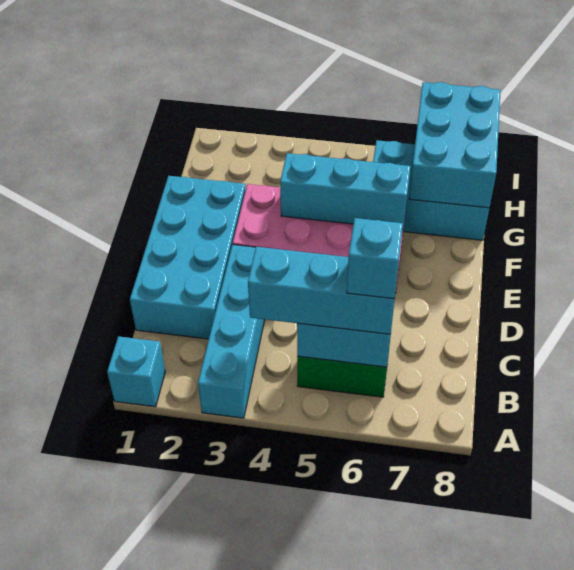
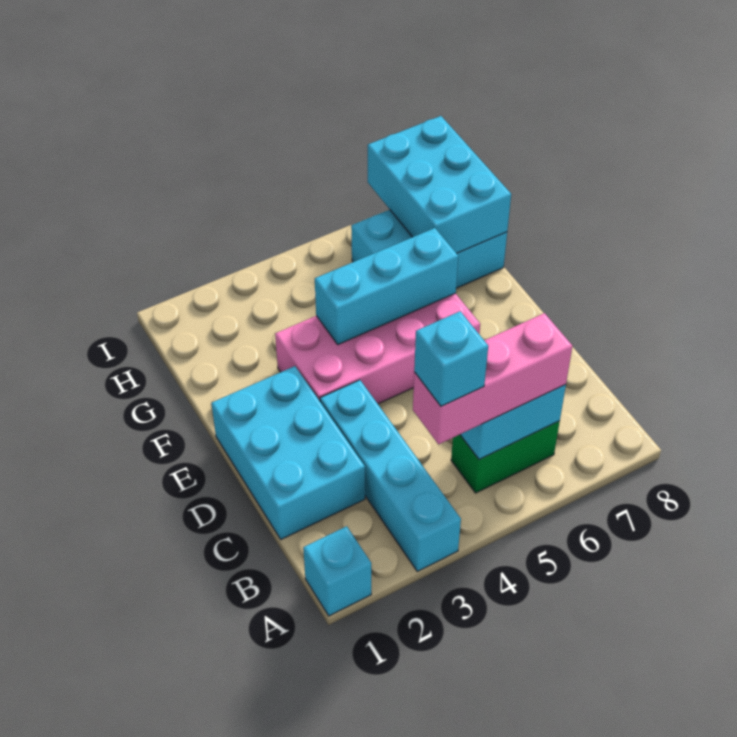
cyan 1x3 brick [248,247,397,334] -> pink 1x3 brick [413,313,572,444]
cyan 1x1 brick [347,218,403,299] -> cyan 1x1 brick moved to [414,311,488,406]
cyan 2x4 brick [130,176,246,339] -> cyan 2x3 brick [211,366,365,539]

